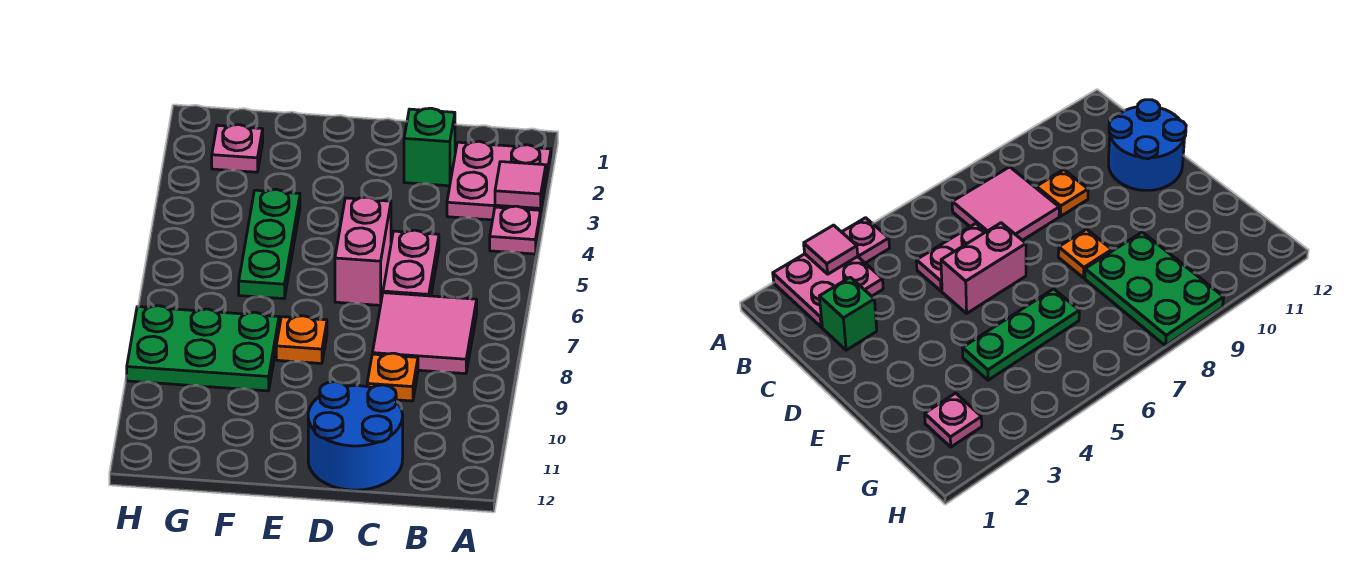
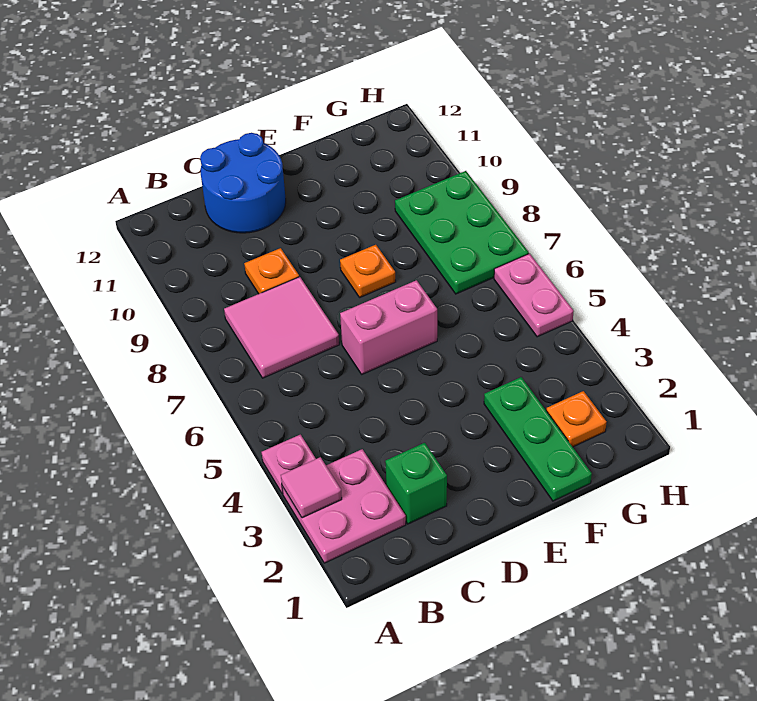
pink 1x2 plate [383,230,439,296] -> pink 1x2 plate moved to [494,254,574,337]
pink 1x2 brick [335,197,391,305] -> pink 1x2 brick turned to [340,280,437,374]
green 1x3 plate [239,189,300,299] -> green 1x3 plate moved to [484,377,592,501]
green 2x3 plate [127,306,279,391] -> green 2x3 plate turned to [395,171,529,294]
pink 1x1 plate [212,125,263,172] -> orange 1x1 plate [546,391,606,447]

